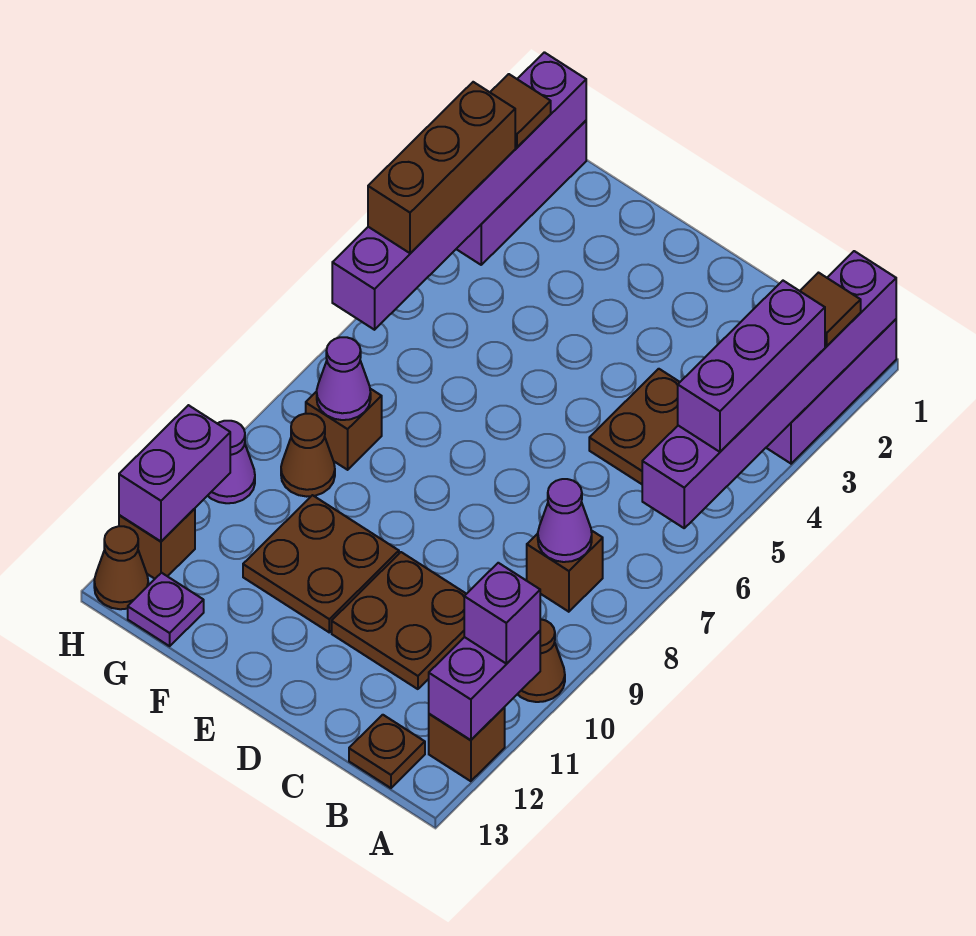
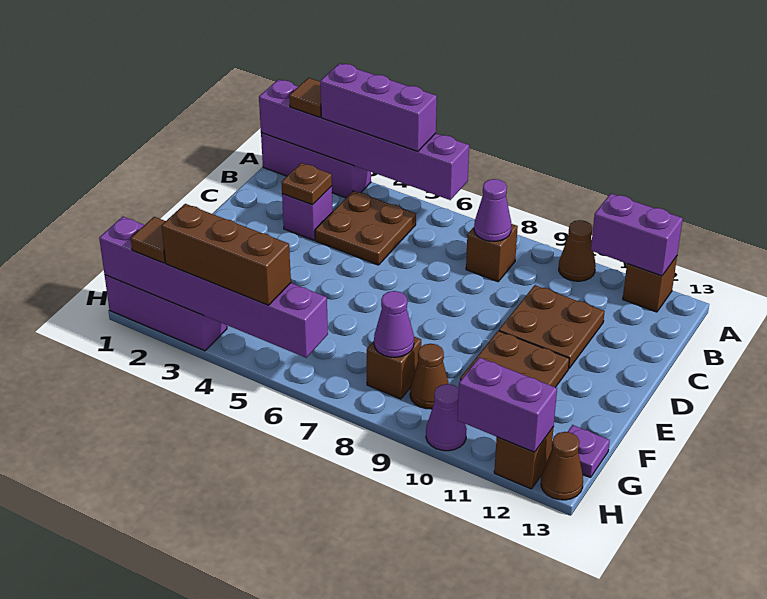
purple 1x1 brick [464,563,540,663] -> purple 1x1 brick moved to [282,186,333,240]
brown 1x1 plate [349,715,425,788] -> brown 1x1 plate moved to [281,163,332,205]

